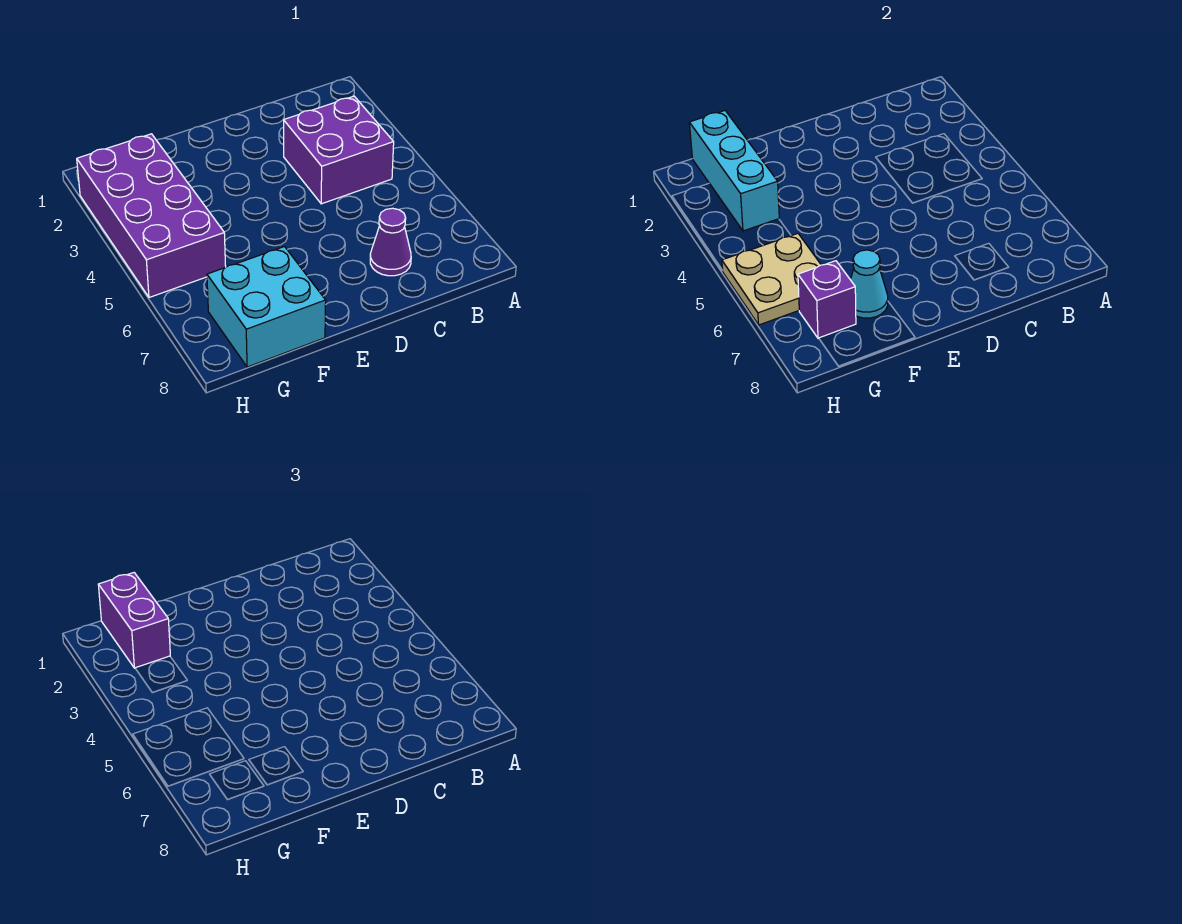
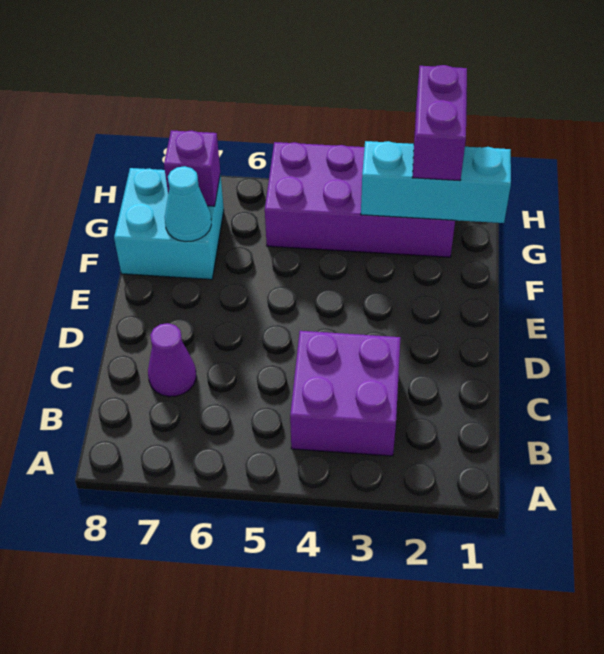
purple 1x2 brick [98,573,170,668] -> purple 1x2 brick turned to [412,65,467,181]
tan 2x2 plate [722,234,821,325] -> none

